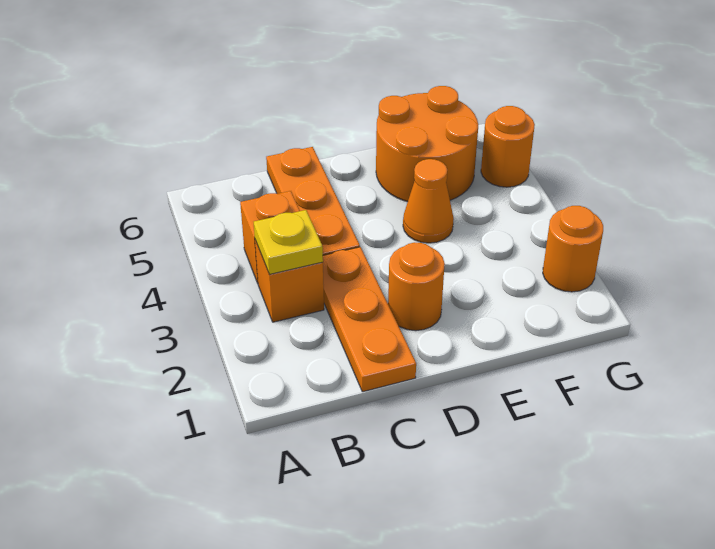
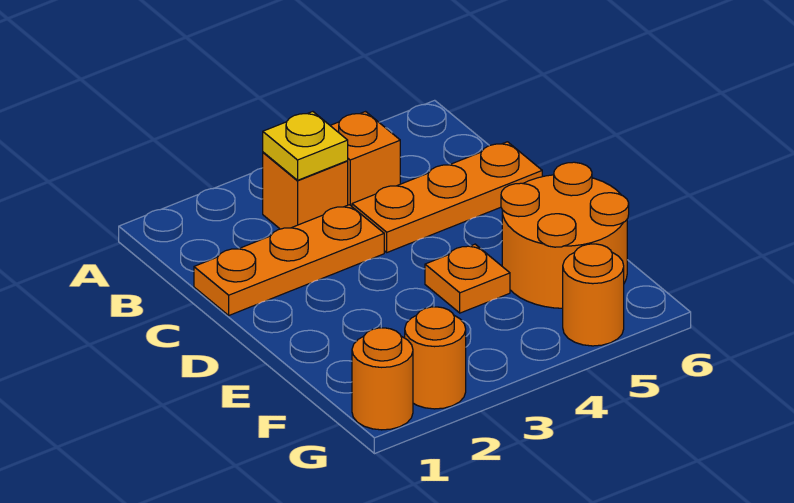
orange 1x1 round brick [388,242,445,331] -> orange 1x1 round brick moved to [352,328,413,430]
orange 1x1 cone [403,159,454,243] -> orange 1x1 plate [425,244,510,313]

